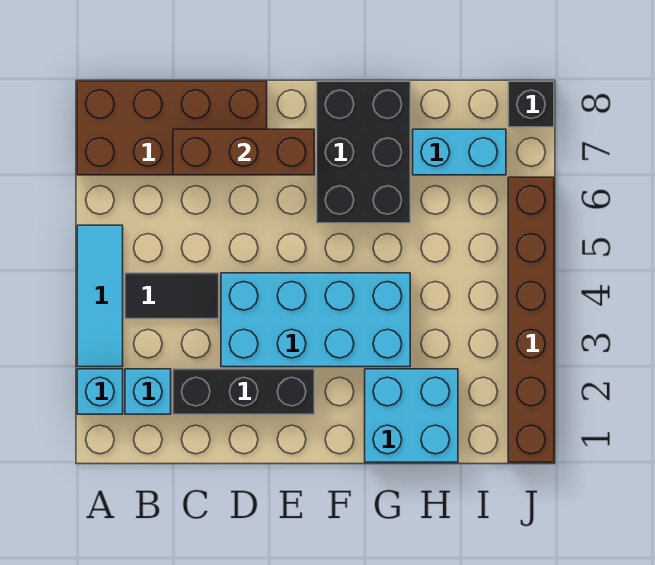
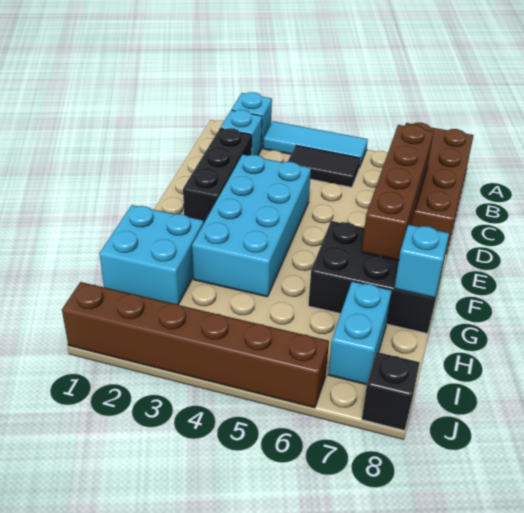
black 1x2 tile [125,273,219,319] -> black 1x2 tile turned to [288,145,360,187]
brown 1x3 brick [173,129,314,175] -> brown 1x4 brick [362,125,434,260]
none -> cyan 1x1 brick [394,225,449,298]

